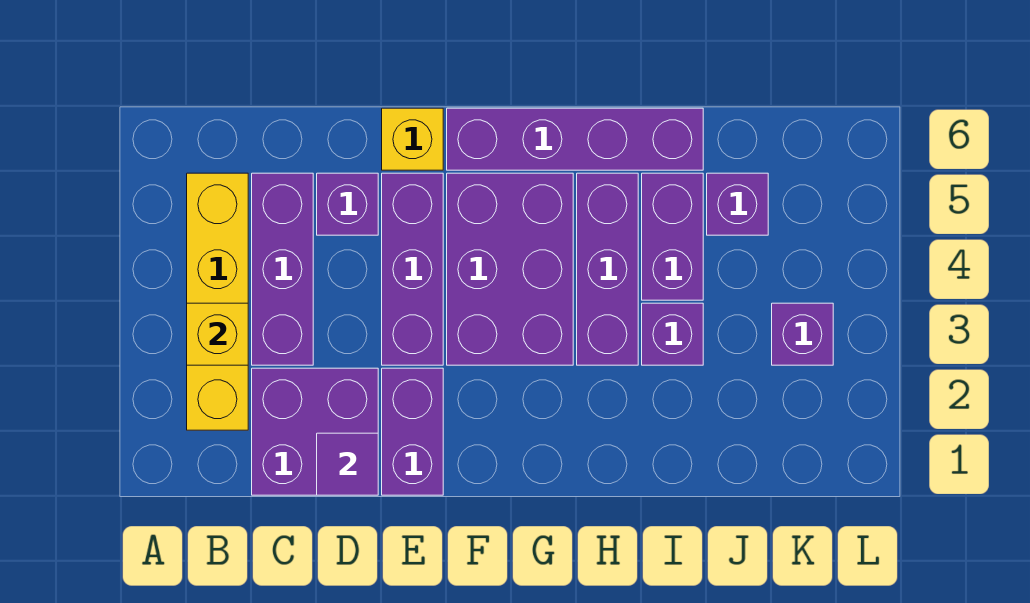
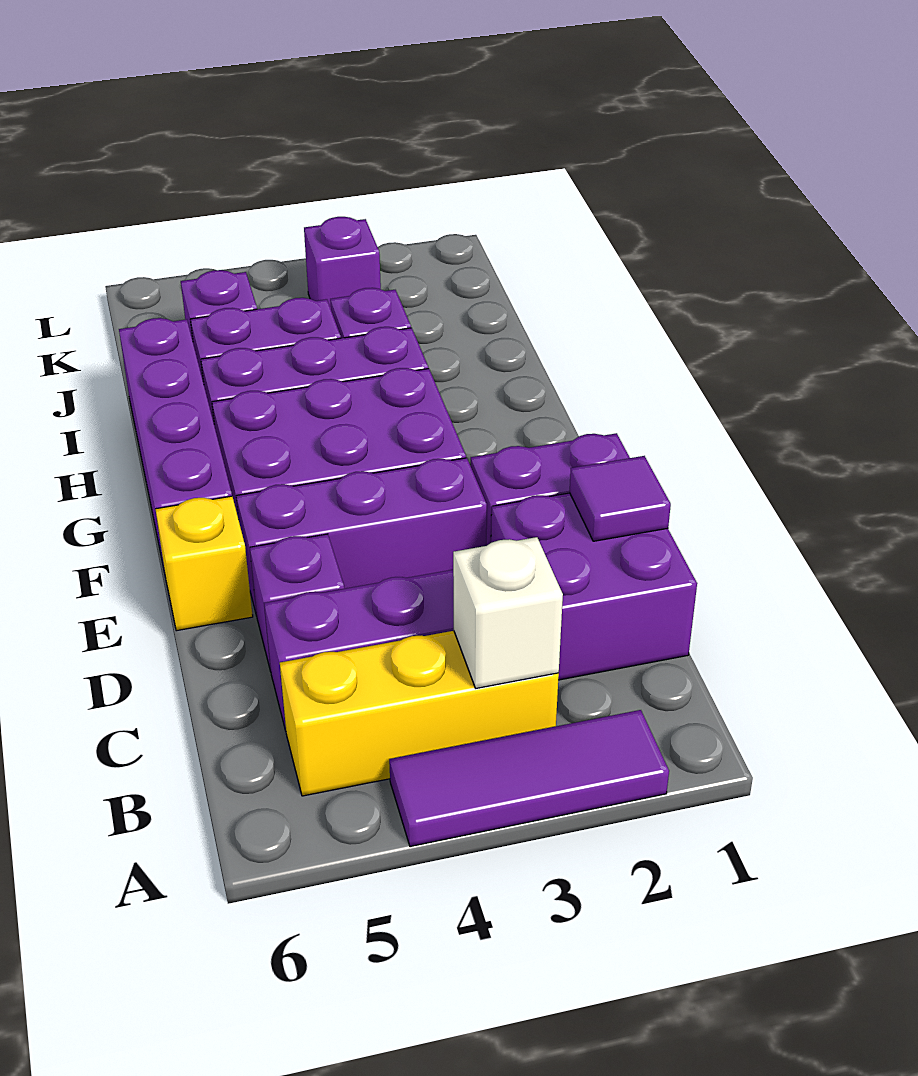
none -> purple 1x3 tile [389,710,669,847]
yellow 1x4 brick [187,173,248,430] -> yellow 1x3 brick [280,631,559,796]
yellow 1x1 brick [187,303,248,365] -> white 1x1 brick [453,537,563,688]

